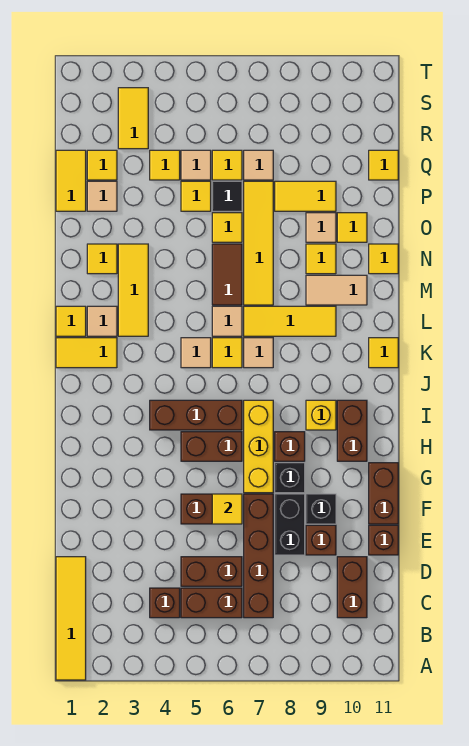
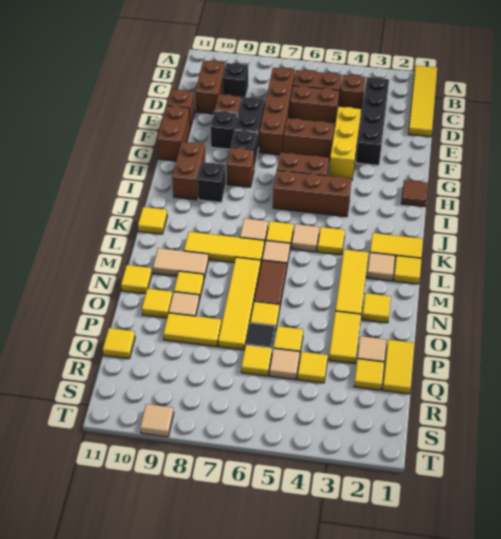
none -> black 1x4 brick [356,77,389,165]
none -> black 1x1 brick [223,63,248,100]
yellow 1x1 tile [212,494,242,524] -> yellow 1x1 tile moved to [317,227,345,255]
yellow 1x3 brick [244,400,273,493] -> yellow 1x3 brick moved to [329,106,361,180]
none -> brown 1x1 tile [401,180,428,207]
yellow 1x1 brick [306,400,336,430] -> black 1x1 brick [197,162,226,203]
tan 1x1 tile [244,150,273,180] -> tan 1x1 tile moved to [140,404,174,437]
yellow 1x2 tile [118,88,148,149] -> yellow 1x2 tile moved to [329,311,361,364]

